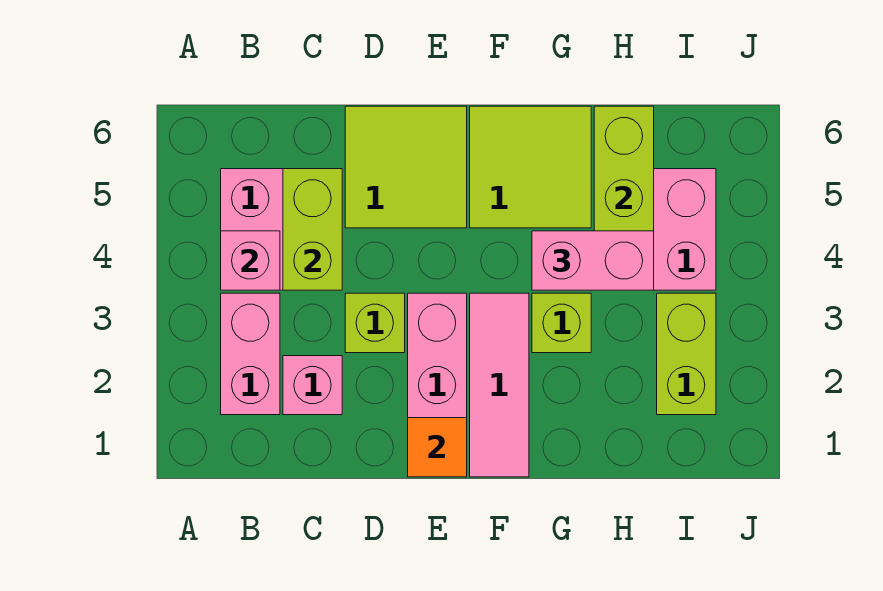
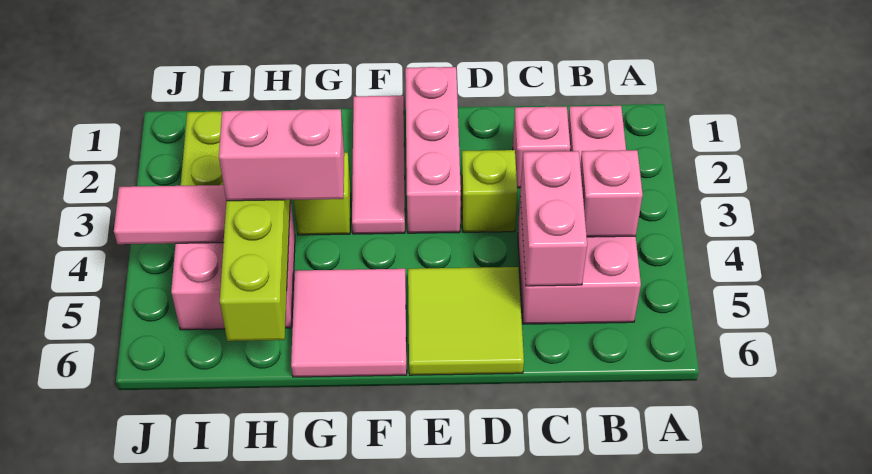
lime 1x2 brick [283,169,342,290] -> pink 1x2 brick [520,151,587,286]
orange 1x1 tile [408,418,467,477] -> none
lime 2x2 tile [470,106,591,228] -> pink 2x2 tile [291,269,407,377]
none -> pink 1x2 tile [114,185,226,244]

